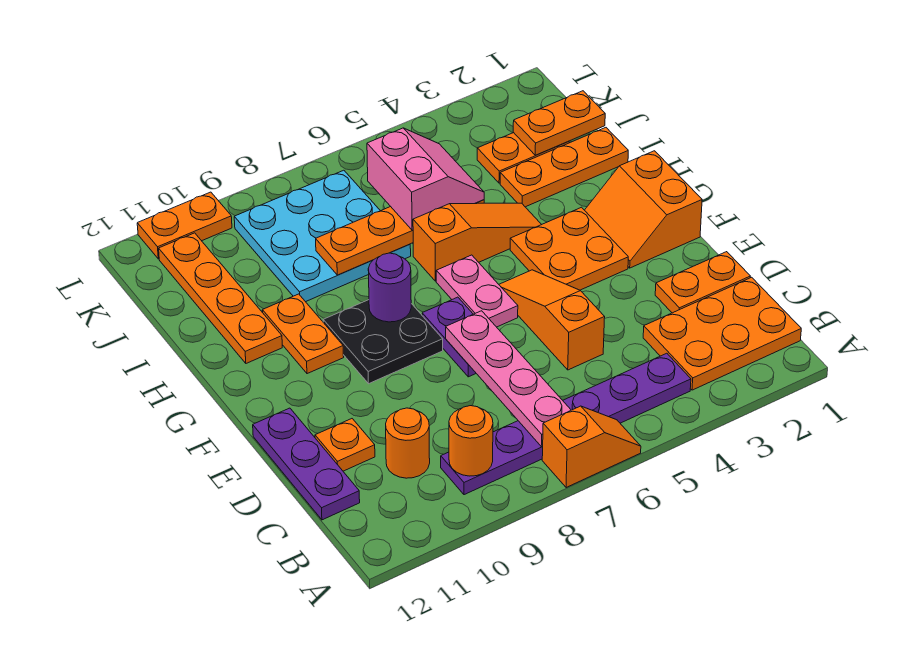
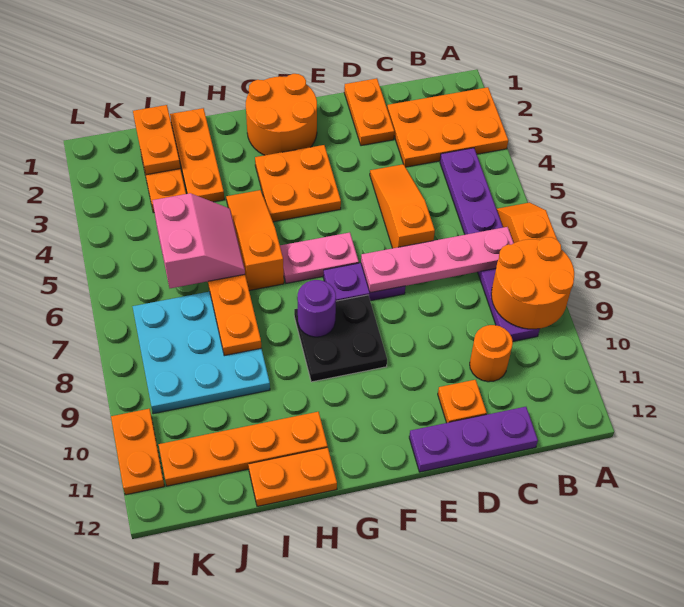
orange 2x3 plate [643,277,801,390] -> orange 2x3 plate turned to [387,87,508,167]
orange 1x1 round brick [449,406,493,476] -> orange 2x2 round brick [491,237,574,329]
orange 1x3 slope [499,270,605,370] -> orange 1x3 slope turned to [370,164,435,248]
orange 2x2 slope [585,151,702,268] -> orange 2x2 round brick [246,74,317,155]
orange 1x2 plate [262,294,344,374] -> orange 1x2 plate moved to [248,448,337,506]
pink 2x2 slope [367,128,484,230] -> pink 2x2 slope turned to [153,193,245,288]

